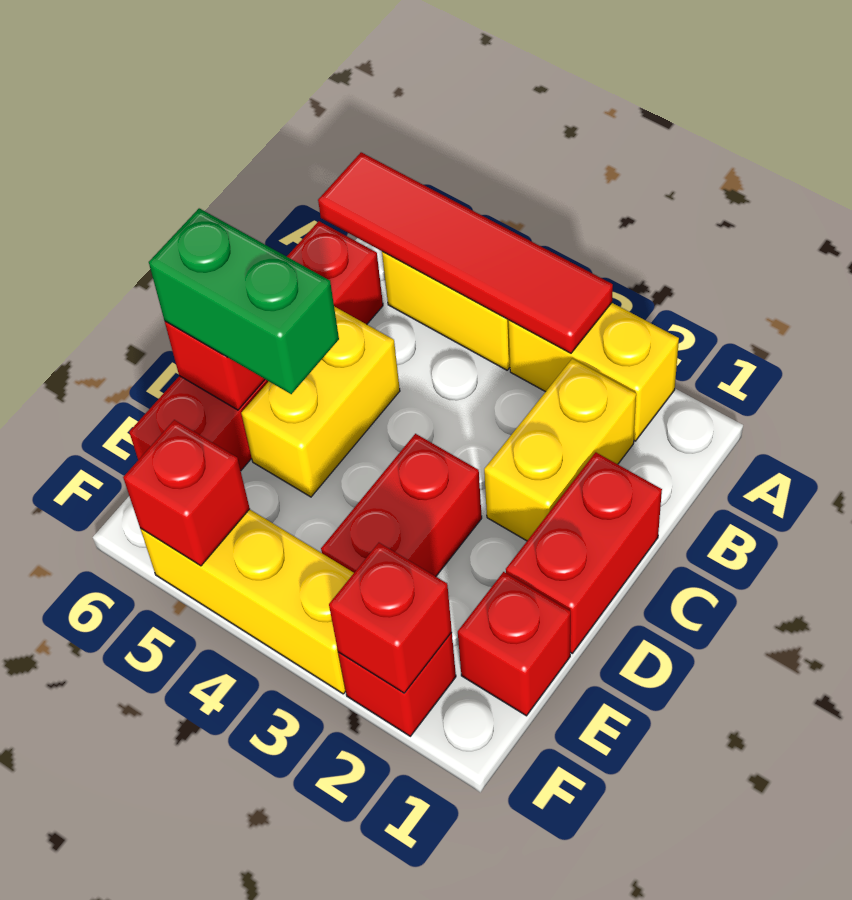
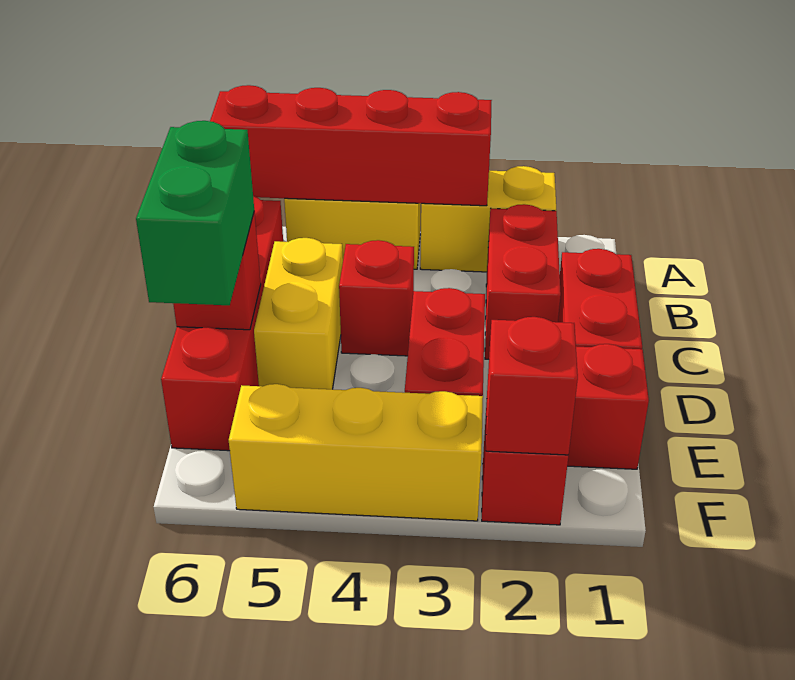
red 1x4 tile [318,152,613,353] -> red 1x4 brick [210,85,492,206]
yellow 1x2 brick [484,359,636,541] -> red 1x2 brick [485,204,561,359]
green 1x2 brick [149,208,339,394] -> green 1x2 brick turned to [136,121,254,305]
red 1x1 brick [123,420,250,566] -> red 1x1 brick moved to [339,240,414,356]

